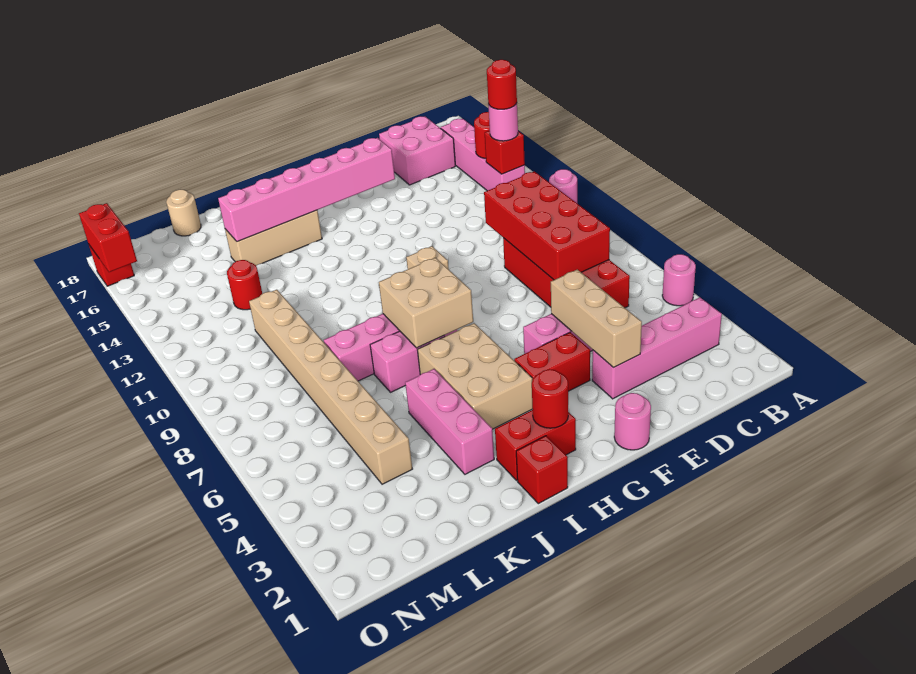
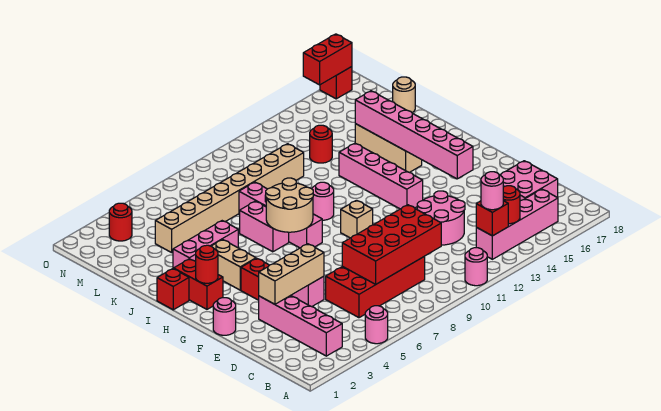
red 1x1 round brick [487,60,517,109] -> red 1x1 round brick moved to [109,203,132,241]
none -> pink 2x2 round brick [417,191,465,245]
none -> pink 1x4 brick [339,143,423,209]
tan 2x3 brick [417,323,533,429] -> tan 1x2 brick [212,240,256,290]
tan 2x2 brick [379,258,473,348] -> tan 2x2 round brick [266,178,313,232]
none -> pink 1x1 round brick [312,182,334,220]

